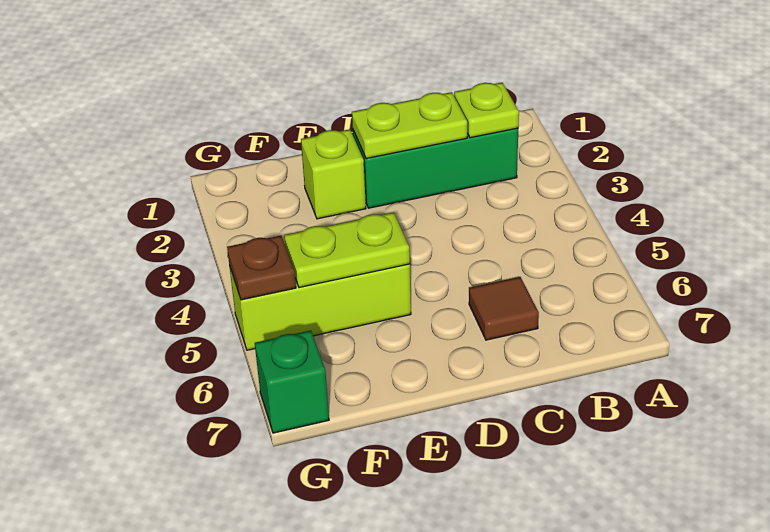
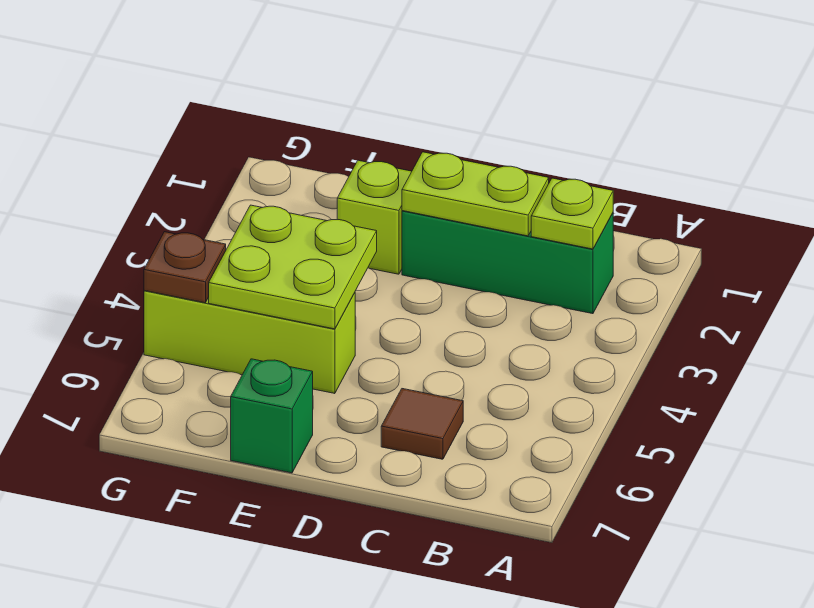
lime 1x2 plate [284,212,410,287] -> lime 2x2 plate [209,205,377,329]
green 1x1 brick [255,330,329,433] -> green 1x1 brick moved to [231,359,313,473]

